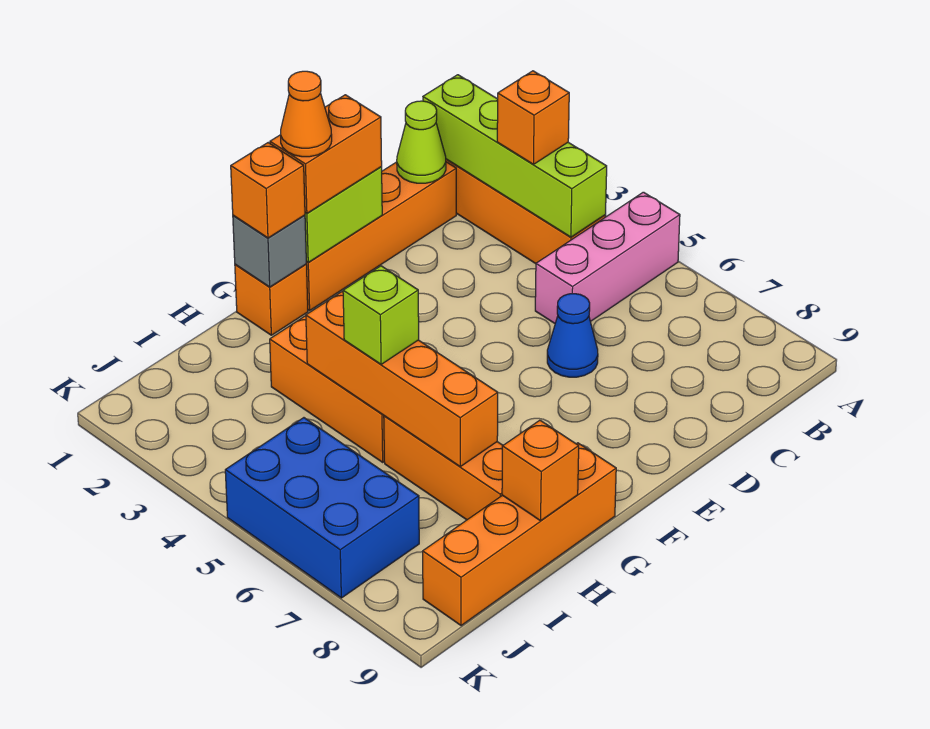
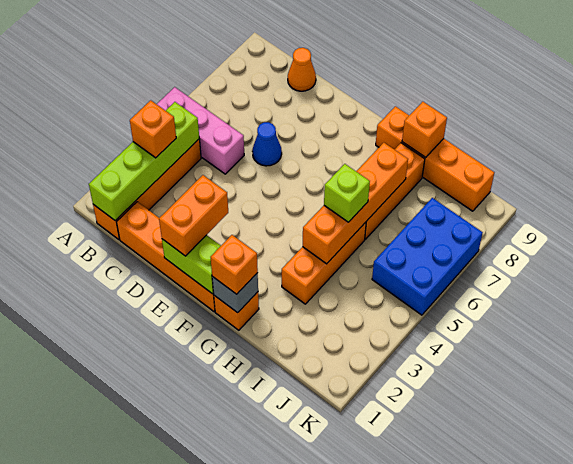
lime 1x1 cone [397,101,446,183] -> none
orange 1x2 brick [270,95,382,213] -> orange 1x2 brick turned to [159,175,228,256]
orange 1x1 cone [281,71,332,157] -> orange 1x1 cone moved to [288,48,316,91]

